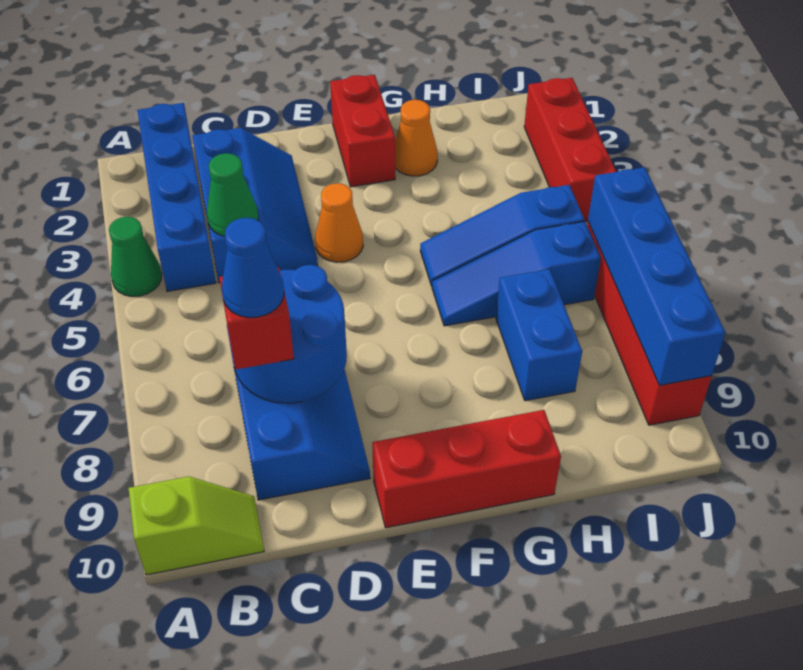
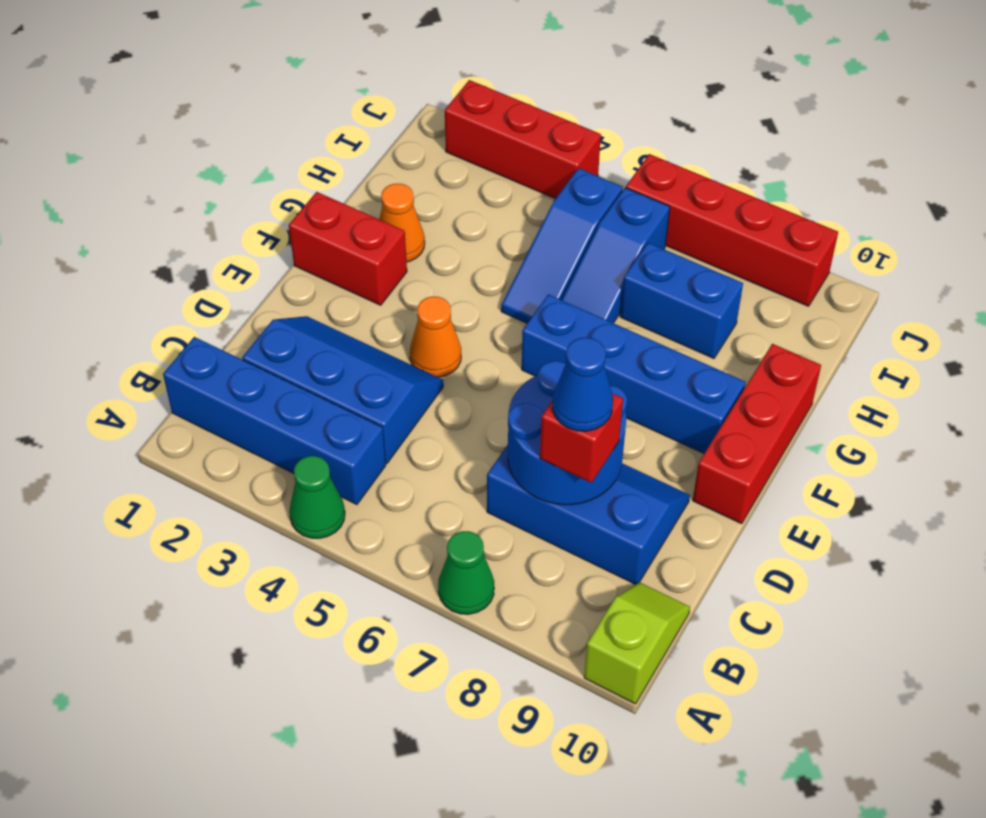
green 1x1 cone [207,153,258,236] -> green 1x1 cone moved to [438,531,494,614]
blue 1x4 brick [588,167,725,385] -> blue 1x4 brick moved to [522,294,745,453]

